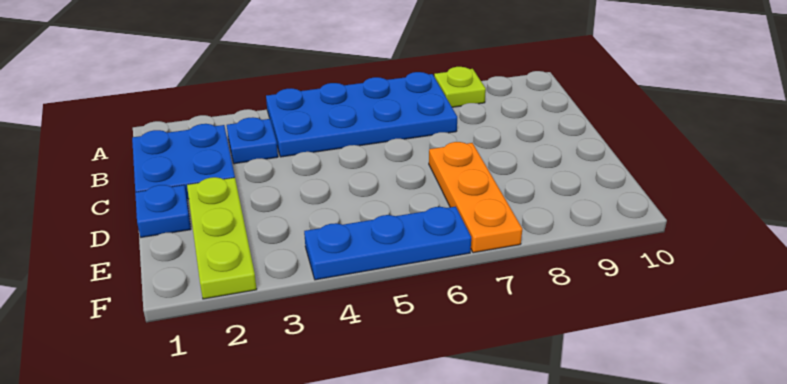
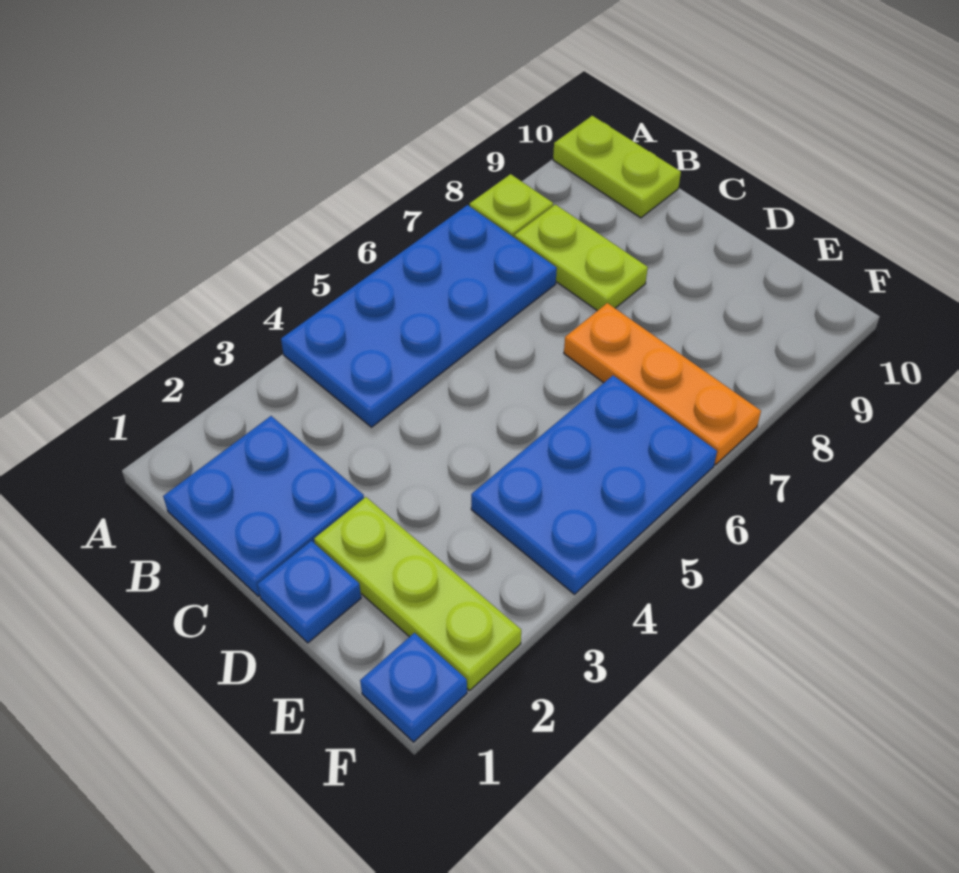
none -> lime 1x2 plate [553,116,681,218]
blue 1x1 plate [227,117,278,164] -> blue 1x1 plate moved to [360,633,467,742]
none -> lime 1x2 plate [514,205,648,311]
blue 1x3 plate [304,207,471,280] -> blue 2x3 plate [471,375,717,594]

